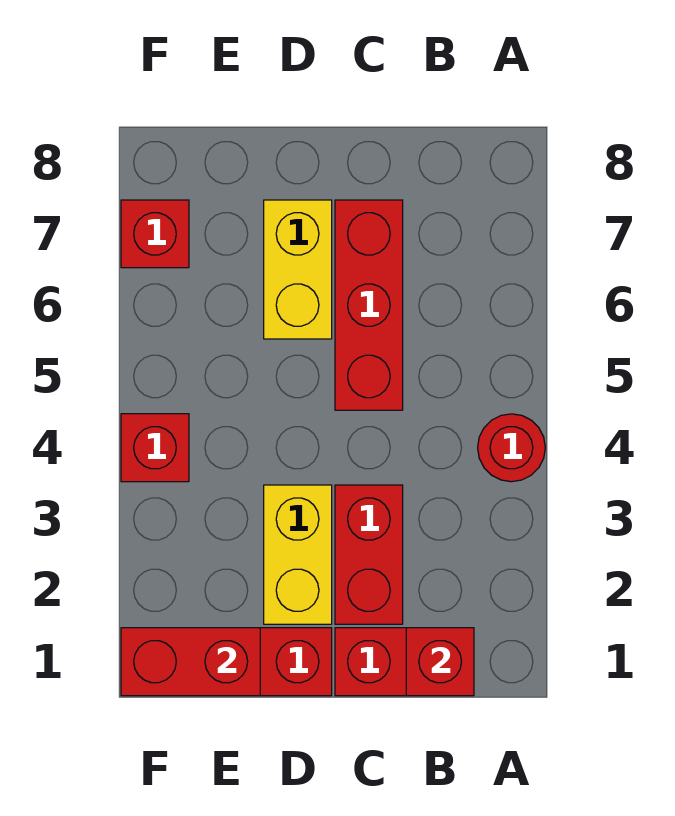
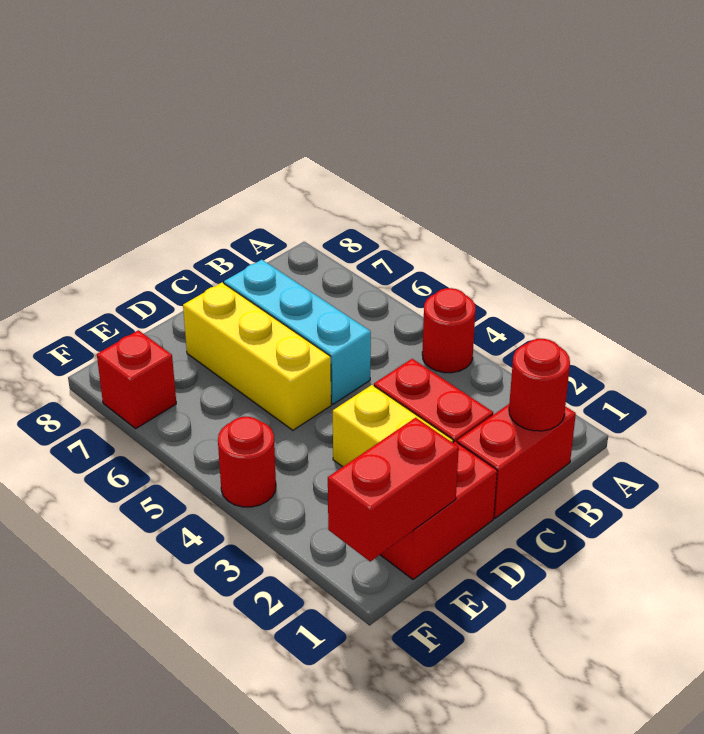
red 1x1 brick [406,628,474,696] -> red 1x1 round brick [509,339,570,431]
red 1x3 brick [335,200,403,410] -> cyan 1x3 brick [224,260,371,404]
yellow 1x2 brick [264,200,332,339] -> yellow 1x3 brick [183,283,331,430]
red 1x1 brick [121,414,189,482] -> red 1x1 round brick [218,417,276,507]

